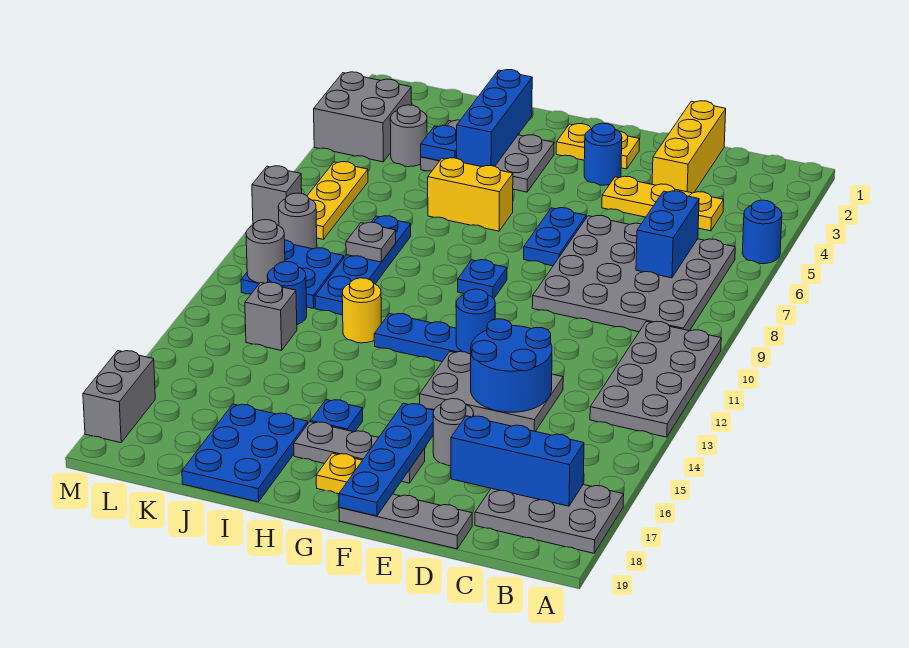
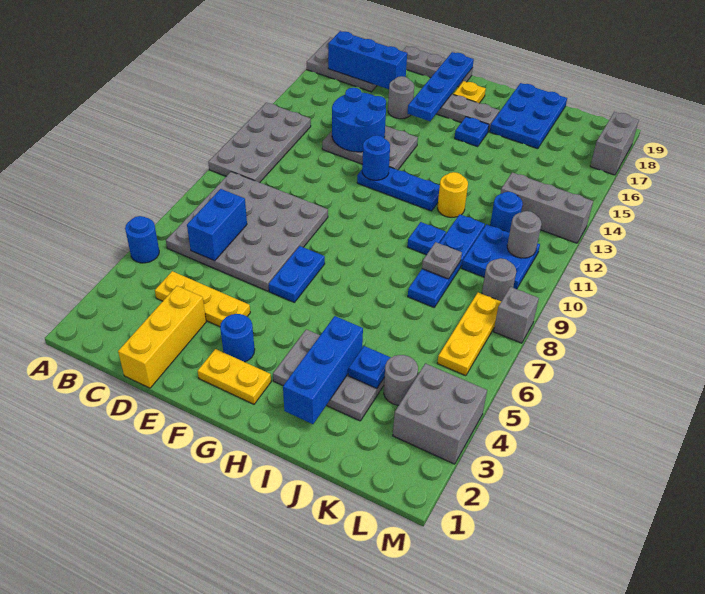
blue 1x1 plate [458,260,507,299] -> blue 1x1 plate moved to [407,222,446,255]
yellow 1x2 brick [428,158,513,231] -> none
grey 1x1 brick [245,282,297,351] -> grey 1x3 brick [500,172,593,243]

